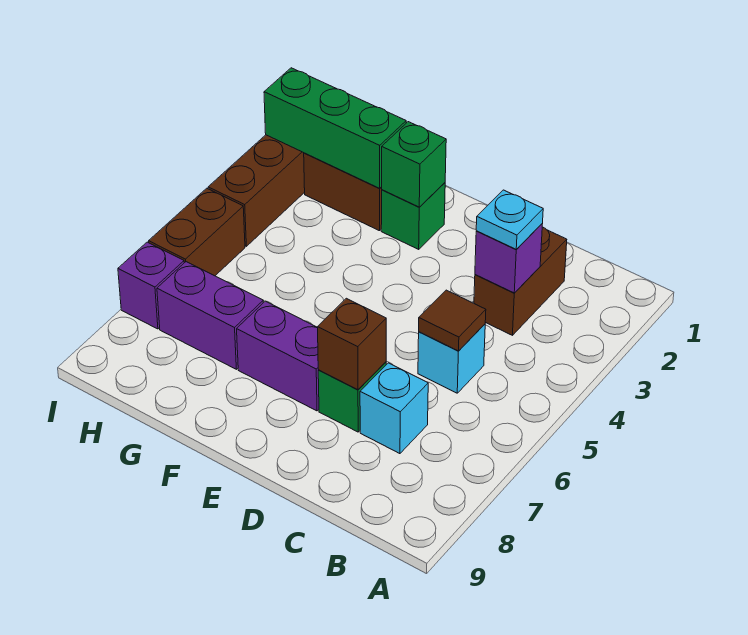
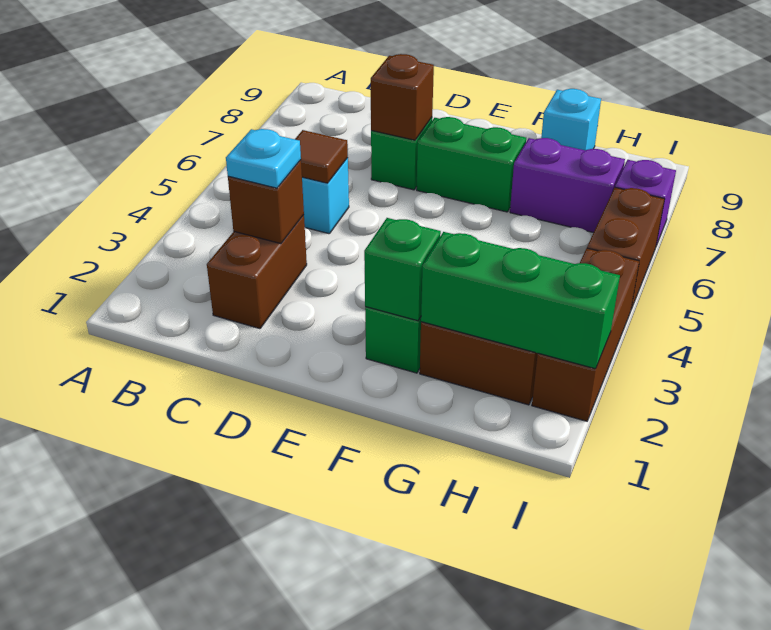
purple 1x1 brick [475,224,542,293] -> brown 1x1 brick [228,160,304,244]
cyan 1x1 brick [360,363,428,454] -> cyan 1x1 brick moved to [541,89,601,150]
purple 1x2 brick [237,301,319,411] -> green 1x2 brick [417,117,526,212]

